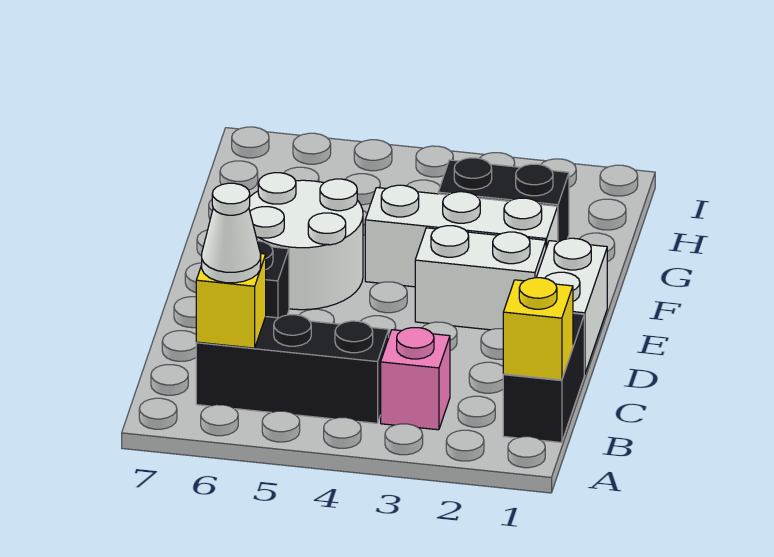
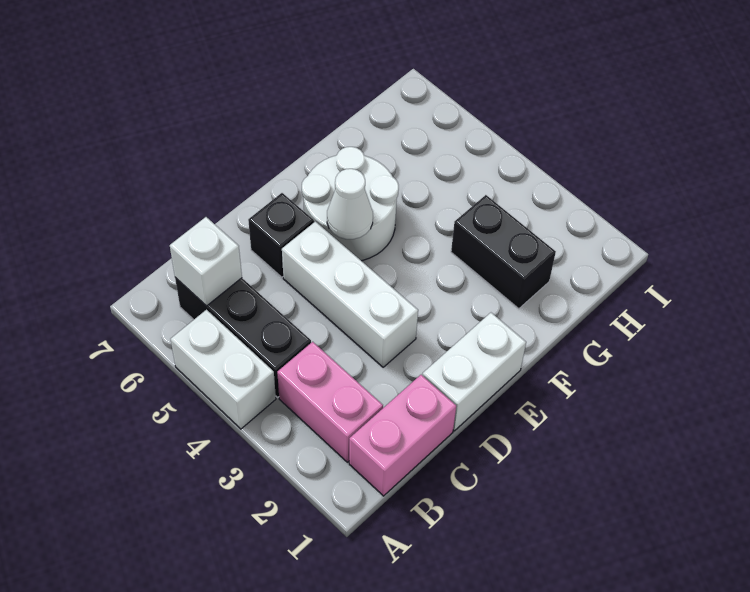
black 1x2 brick [503,313,584,443] -> pink 1x2 brick [349,375,456,496]
yellow 1x1 brick [503,278,573,380] -> none
pink 1x1 brick [381,328,450,430] -> pink 1x2 brick [277,342,383,462]
yellow 1x1 brick [196,254,266,348] -> white 1x1 brick [170,217,242,306]
white 1x1 cone [202,183,261,283] -> white 1x1 cone moved to [327,169,373,239]
white 1x2 brick [415,226,546,330] -> white 1x2 brick moved to [171,310,276,429]
white 1x3 brick [365,185,558,287] -> white 1x3 brick moved to [282,222,418,367]

